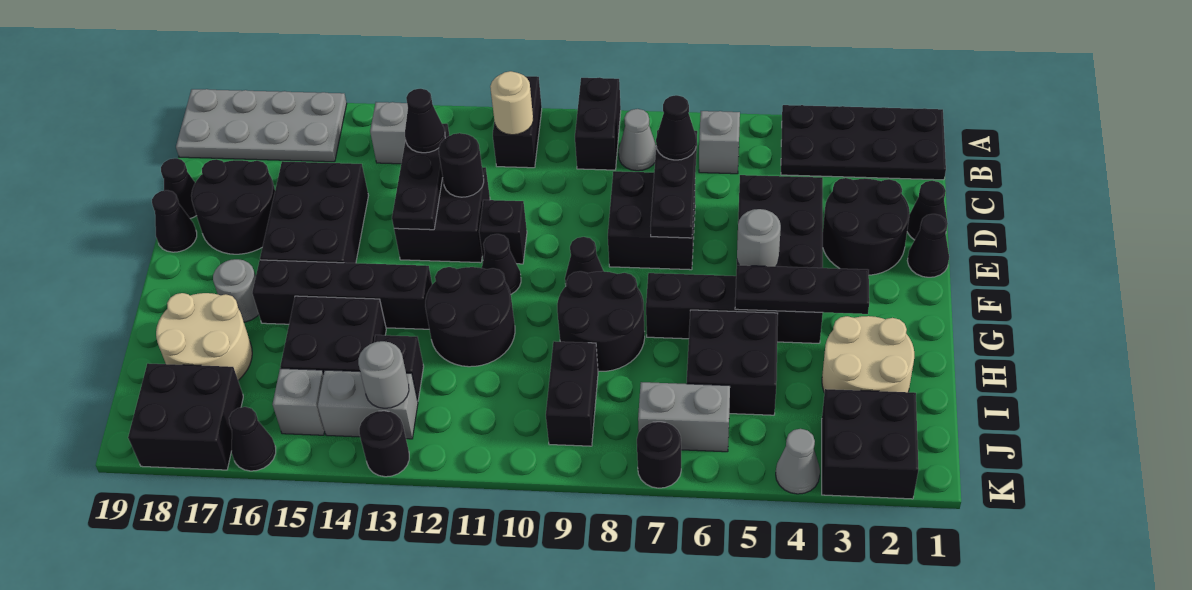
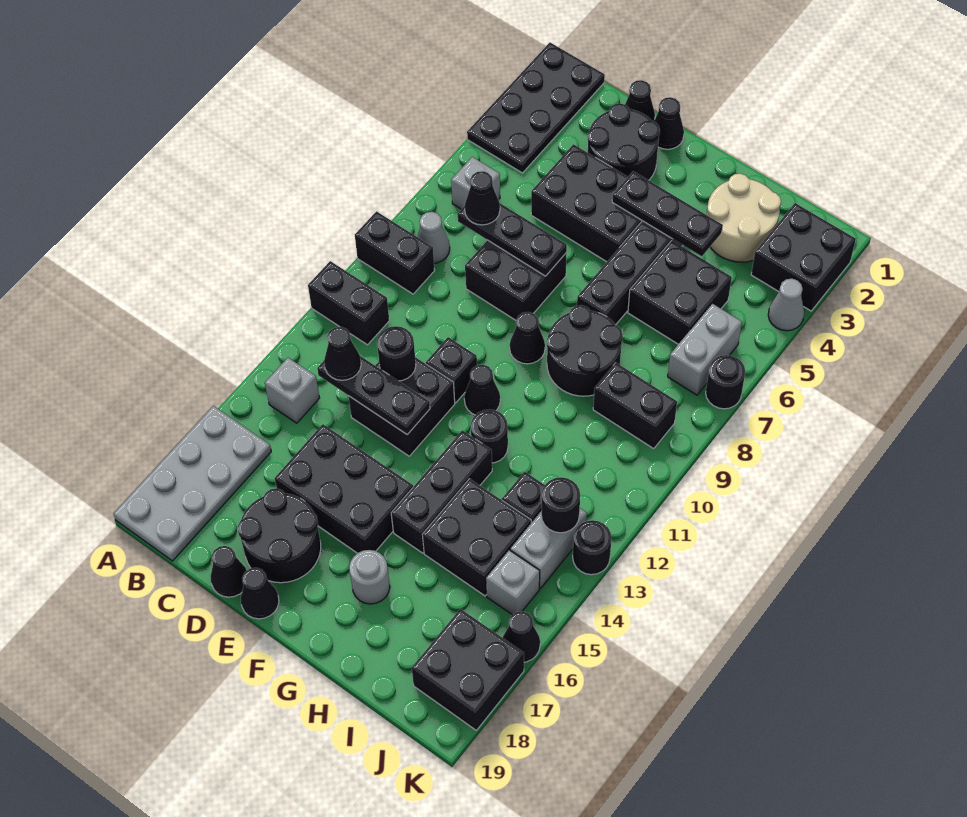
tan 1x1 round brick [490,71,533,135] -> none
grey 1x1 round brick [737,209,781,266] -> none
black 1x3 plate [735,265,869,314] -> black 1x3 plate turned to [612,171,723,256]
black 2x2 round brick [425,267,515,367] -> black 1x1 round brick [471,409,508,463]
black 1x4 brick [252,260,432,329] -> black 1x3 brick [391,430,492,553]
tan 2x2 round brick [156,293,252,380] -> none
grey 1x1 round brick [358,341,409,408] -> black 1x1 round brick [541,477,580,533]

